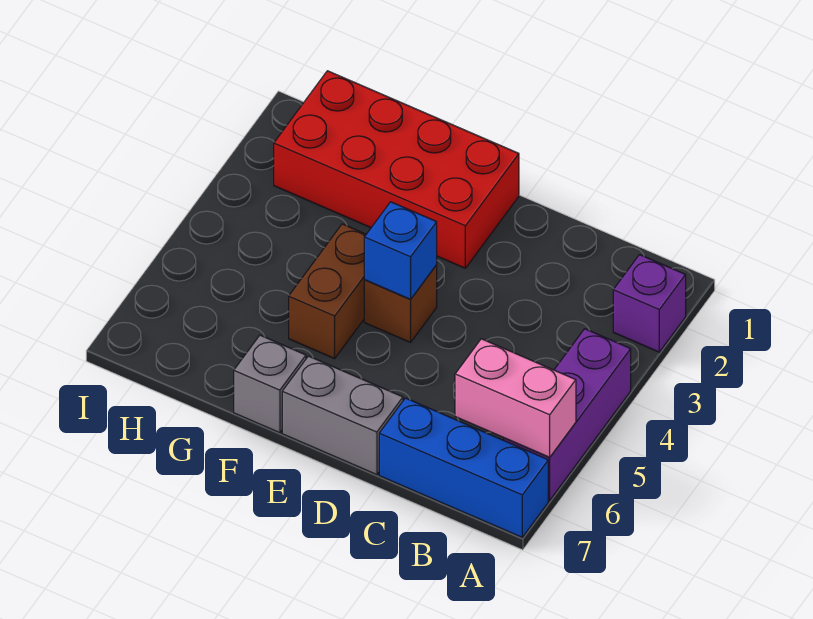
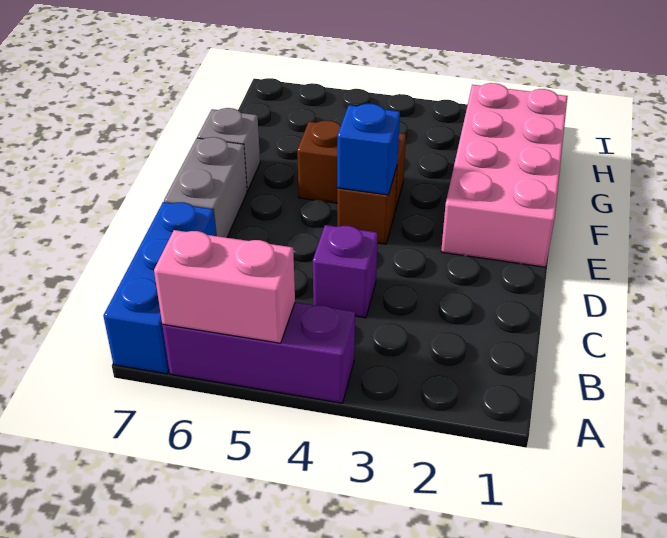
purple 1x1 brick [613,255,686,352] -> purple 1x1 brick moved to [313,225,378,318]
pink 1x2 brick [455,339,576,457] -> pink 1x2 brick turned to [154,230,295,343]
red 2x4 brick [274,71,519,268] -> pink 2x4 brick [441,83,568,267]

